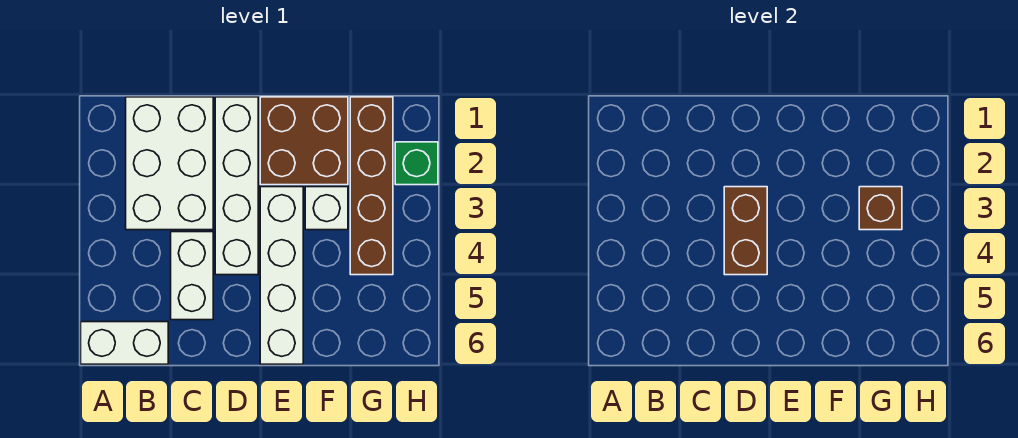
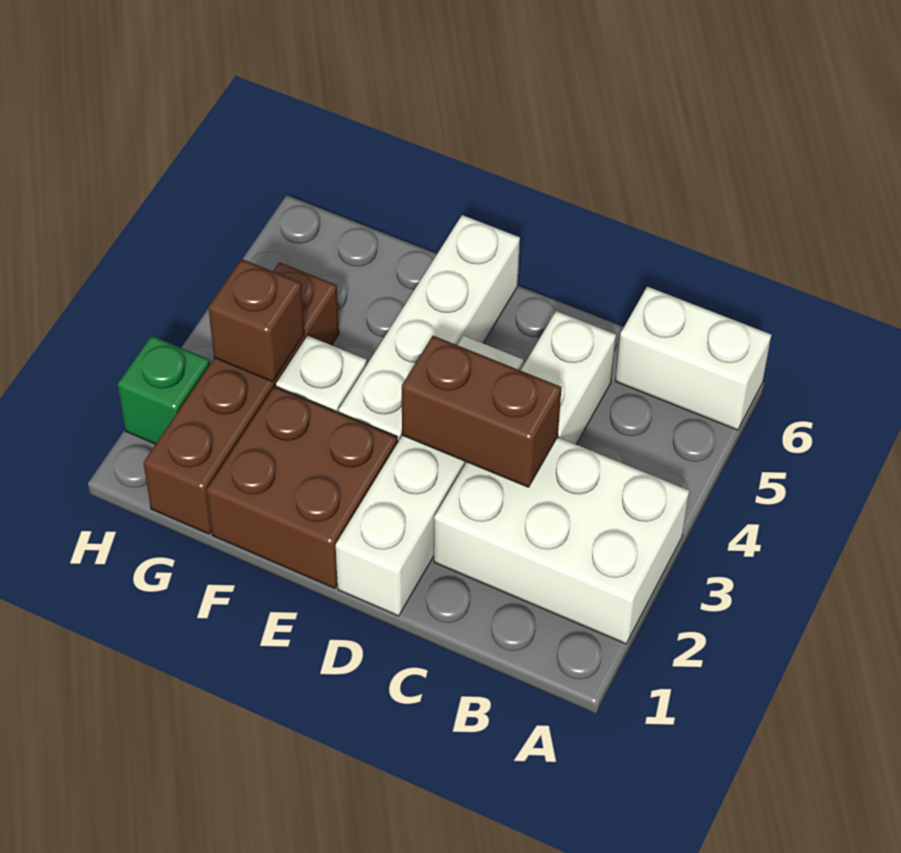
white 2x3 brick [126,97,213,230] -> white 2x3 brick turned to [434,437,689,644]
brown 1x2 brick [724,187,767,275] -> brown 1x2 brick turned to [402,336,561,487]

